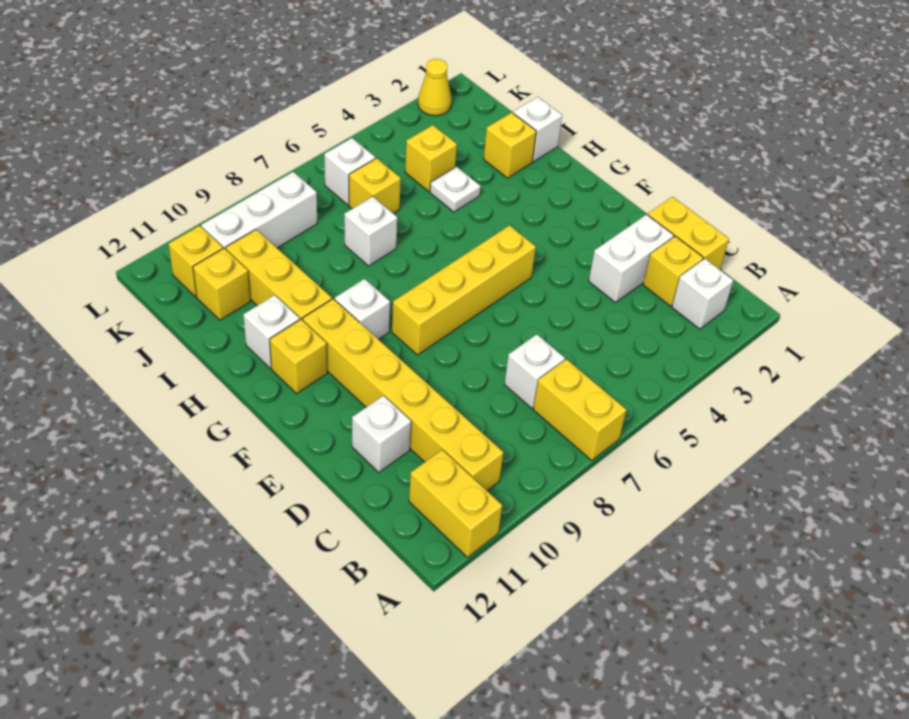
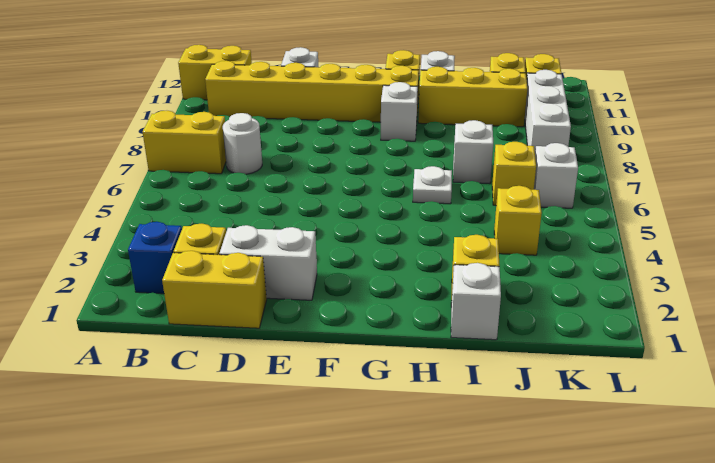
white 1x1 brick [672,259,733,329] -> blue 1x1 brick [128,222,182,294]
white 1x1 brick [504,334,565,408] -> white 1x1 round brick [223,113,262,174]
white 1x2 brick [589,214,674,302] -> white 1x2 brick turned to [219,225,317,300]
yellow 1x4 brick [392,225,536,355] -> none
white 1x1 plate [430,167,481,212] -> white 1x1 plate moved to [413,166,452,204]
yellow 1x1 cone [418,59,452,116] -> none

